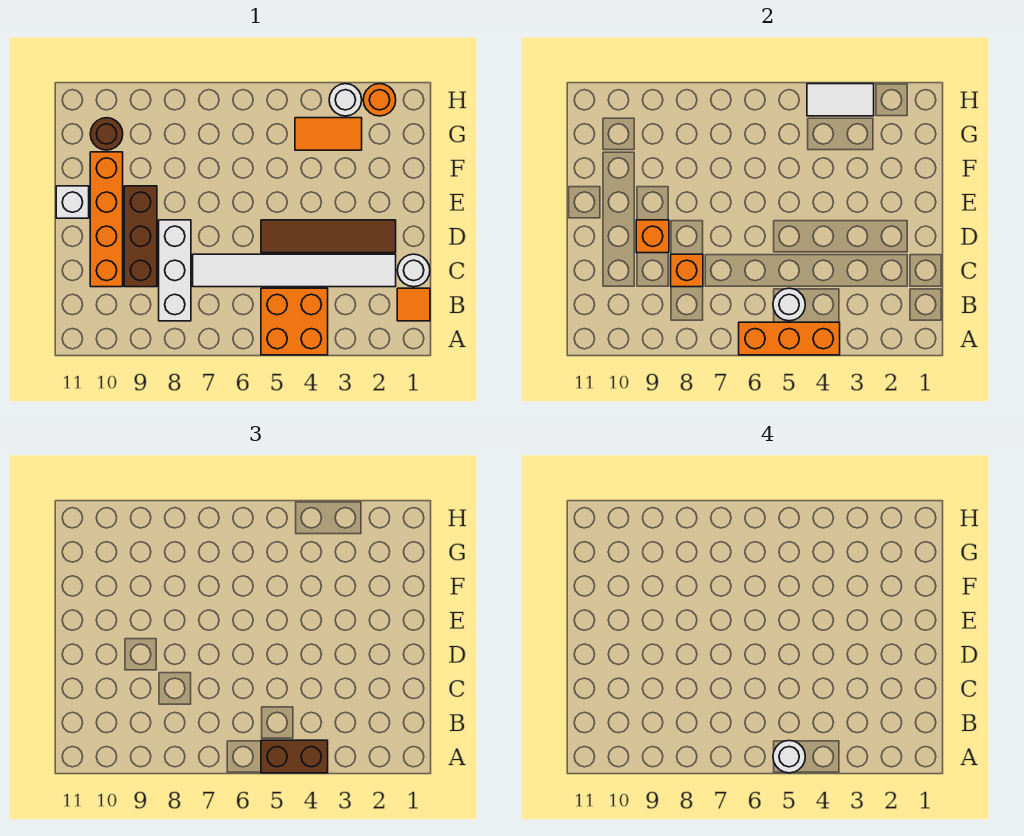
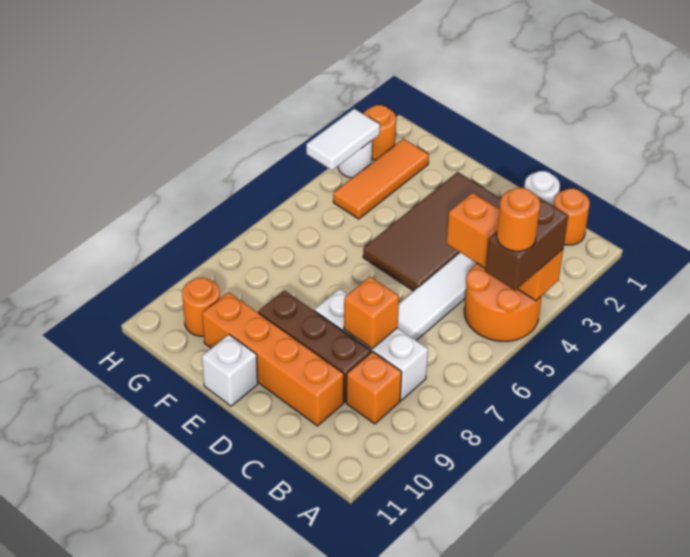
orange 2x2 brick [261,288,328,355] -> orange 2x2 round brick [464,263,542,341]
orange 1x3 brick [739,322,840,355] -> orange 1x3 brick turned to [447,193,563,301]
white 1x1 round brick [773,741,805,773] -> orange 1x1 round brick [497,188,540,251]
orange 1x1 tile [397,288,430,321] -> orange 1x1 round brick [554,188,590,245]
white 1x1 round brick [773,288,805,321] -> none
brown 1x4 tile [261,220,396,253] -> brown 2x4 tile [363,172,501,291]
orange 1x1 brick [636,220,669,253] -> orange 1x1 brick moved to [346,352,402,424]
orange 1x2 tile [295,118,362,150] -> orange 1x3 tile [333,139,429,219]
brown 1x1 round brick [90,118,123,150] -> orange 1x1 round brick [182,278,220,336]

